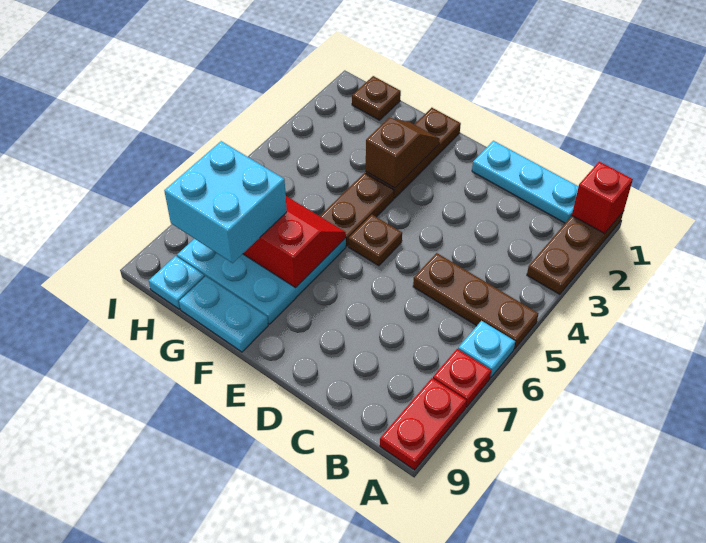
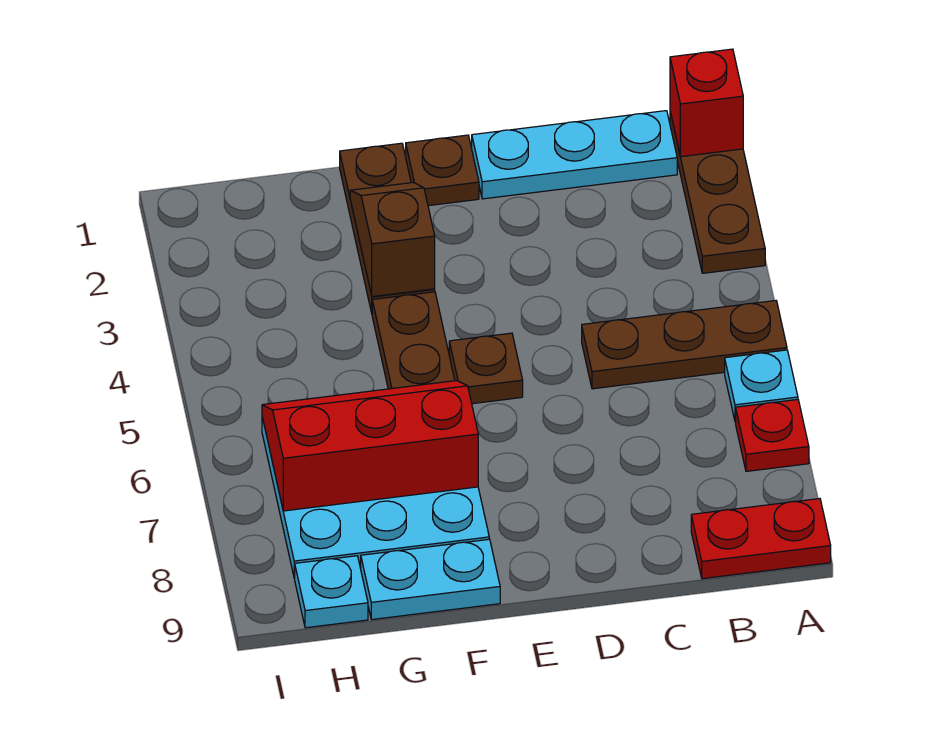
red 1x2 plate [380,378,466,470] -> red 1x2 plate turned to [691,499,831,579]
cyan 2x2 brick [164,141,287,263] -> none
brown 1x1 plate [352,76,401,120] -> brown 1x1 plate moved to [406,135,479,206]

